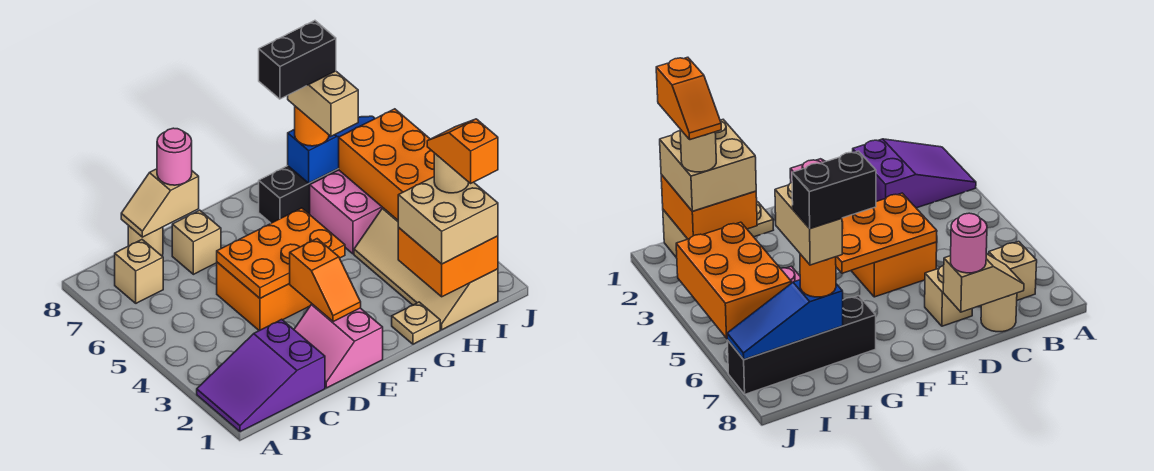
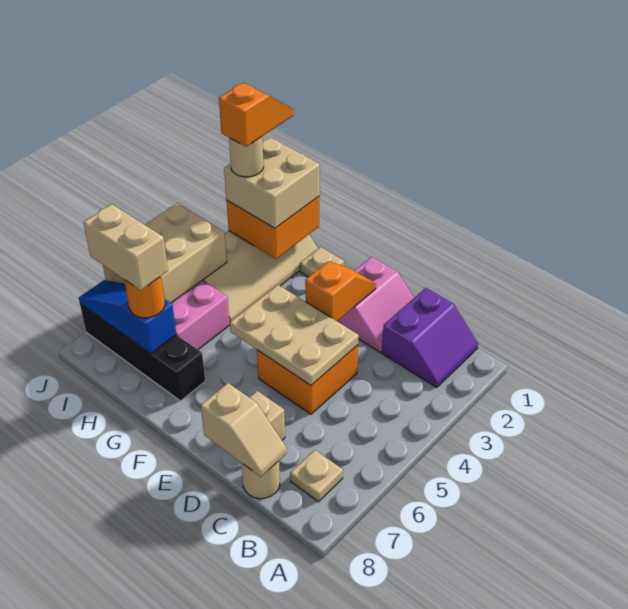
purple 2x3 slope [197,319,325,432] -> purple 2x2 slope [382,288,478,388]
tan 1x1 brick [115,240,163,303] -> tan 1x1 plate [290,450,343,502]
orange 2x3 plate [217,208,345,298] -> tan 2x3 plate [230,285,359,385]
pink 1x1 round brick [157,128,192,185] -> none
black 1x2 brick [259,21,336,99] -> none
tan 1x2 brick [288,71,358,136] -> tan 1x2 brick turned to [84,204,168,290]
orange 1x2 slope [427,119,498,183] -> orange 1x2 slope turned to [219,83,293,147]
orange 2x3 brick [338,109,434,220] -> tan 2x3 brick [103,203,227,303]

